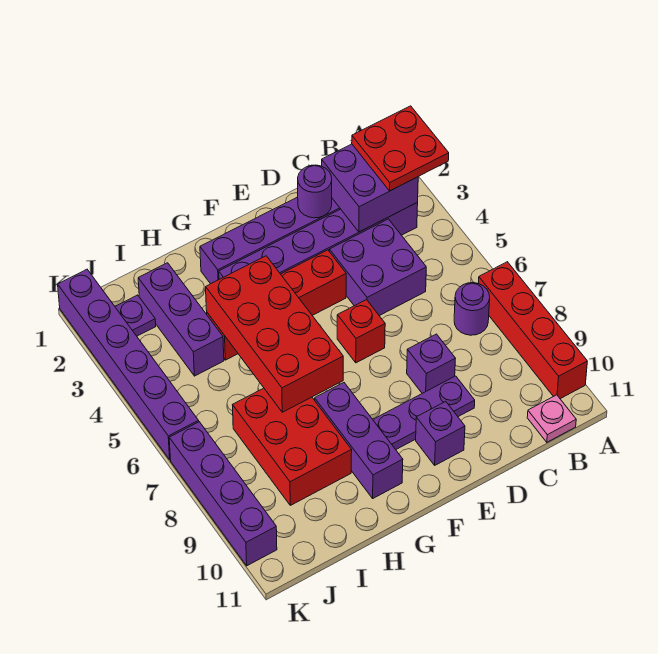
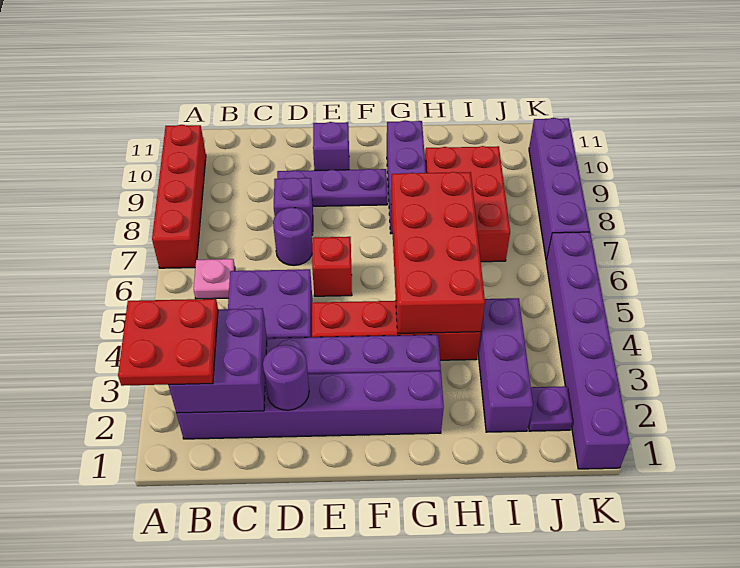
purple 1x1 round brick [454,283,490,335] -> purple 1x1 round brick moved to [273,207,312,265]
pink 1x1 plate [527,395,576,442] -> pink 1x1 plate moved to [194,259,235,299]

